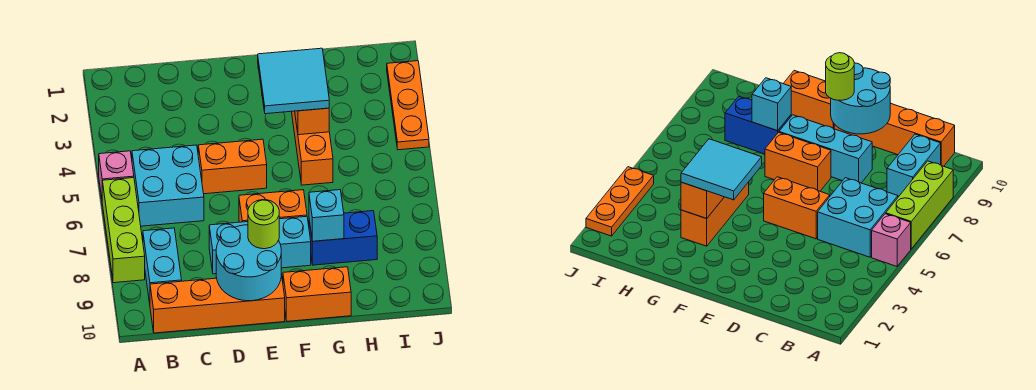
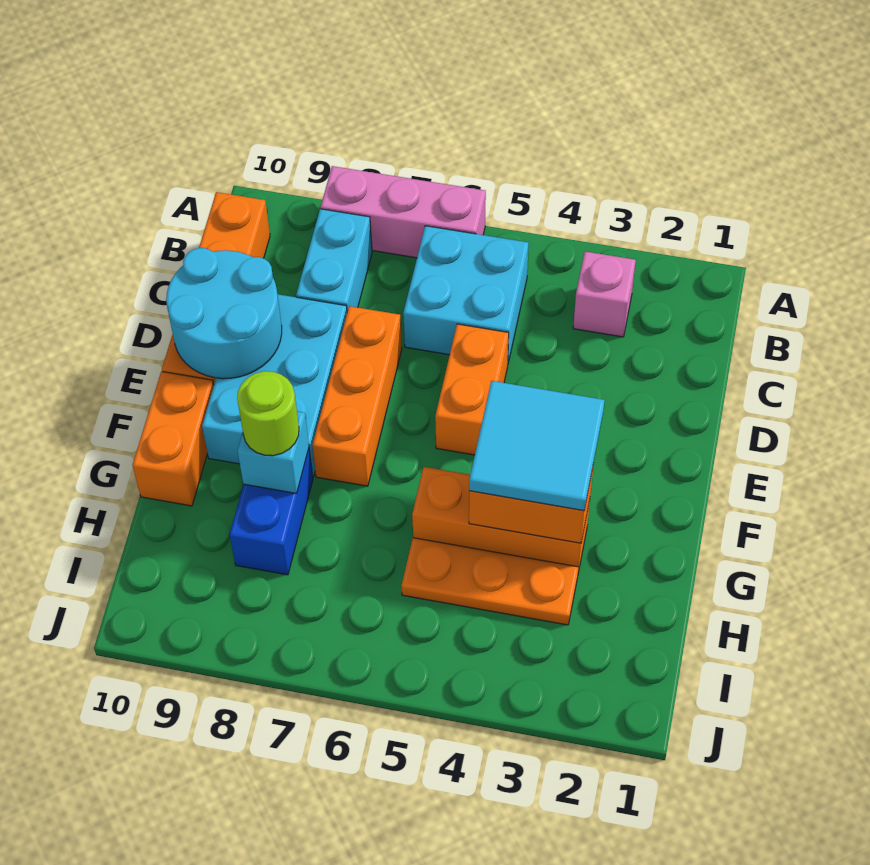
pink 1x1 brick [99,151,134,197] -> pink 1x1 brick moved to [573,252,636,337]
lime 1x3 brick [102,178,145,283] -> pink 1x3 brick [321,166,486,258]
cyan 1x2 brick [143,228,182,303] -> cyan 1x2 brick turned to [296,209,372,312]
cyan 1x3 brick [209,216,311,274] -> cyan 2x3 brick [202,294,347,477]
orange 1x2 brick [239,190,307,222] -> orange 1x3 brick [312,306,402,486]
lime 1x1 round brick [248,200,279,249] -> lime 1x1 round brick moved to [237,371,299,456]
orange 1x3 plate [387,61,429,150] -> orange 1x3 plate moved to [401,538,579,625]

